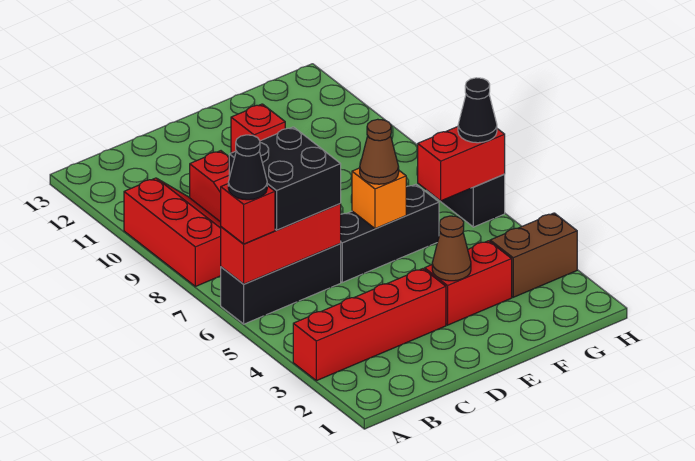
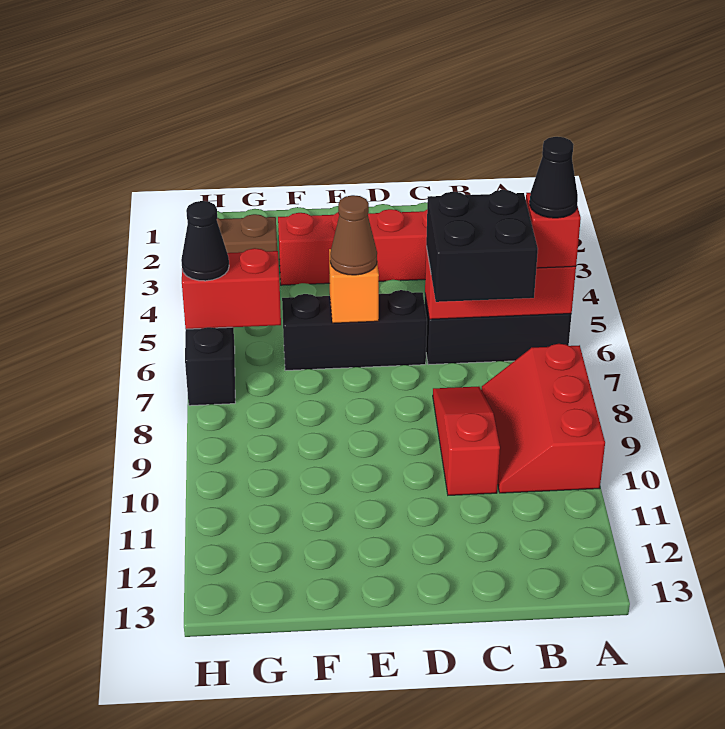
brown 1x1 cone [432,216,471,281] -> none
red 1x1 brick [231,104,285,153] -> none

